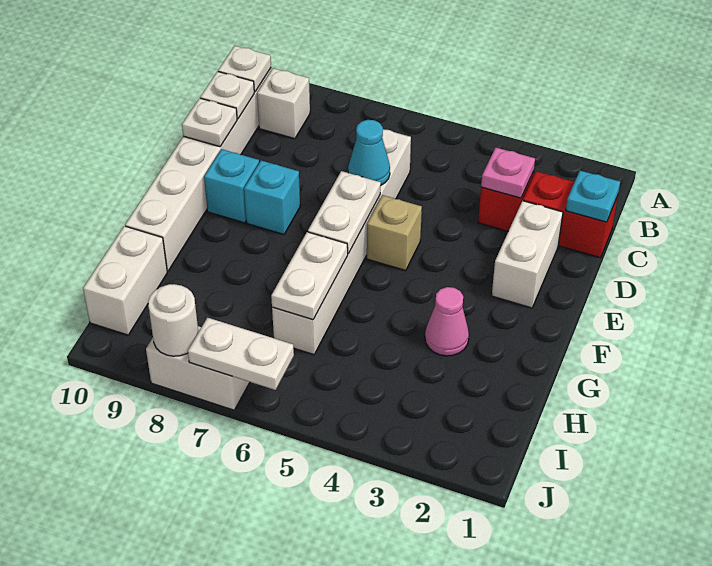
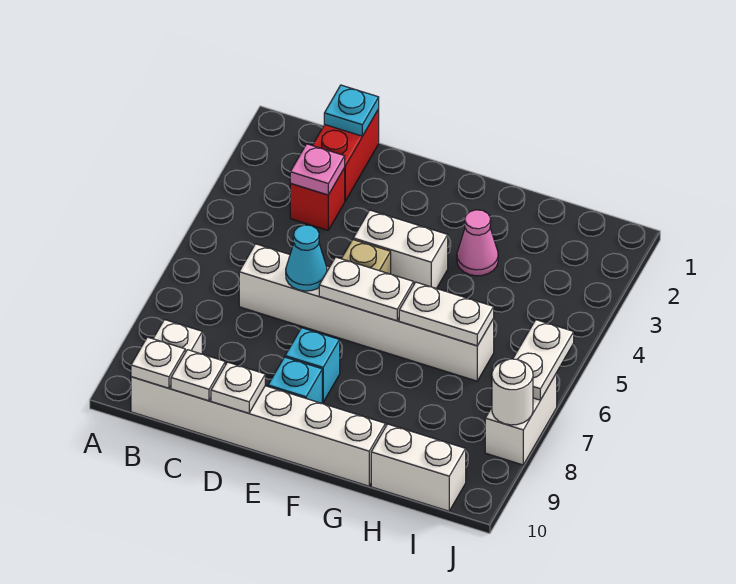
white 1x2 brick [492,201,563,308] -> white 1x2 brick moved to [353,210,448,289]

